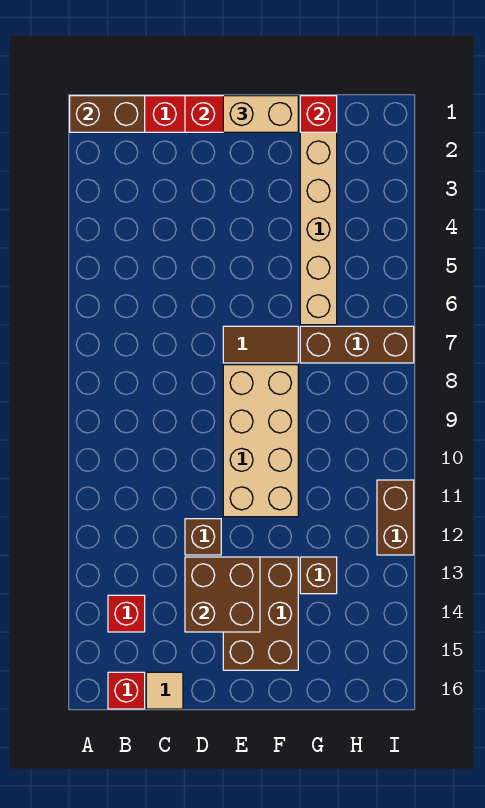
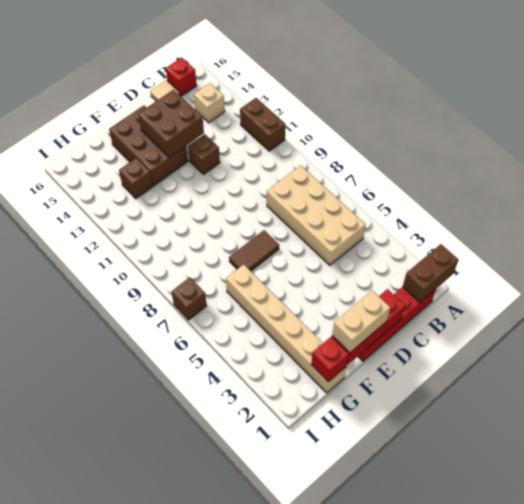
red 1x1 brick [108,595,145,632] -> tan 1x1 brick [194,83,225,123]
tan 2x4 brick [223,365,298,517] -> tan 2x4 brick moved to [267,165,365,265]
brown 1x3 brick [300,326,414,363] -> brown 1x1 brick [172,277,207,320]
brown 1x2 brick [377,480,414,555] -> brown 1x2 brick moved to [240,98,286,151]

